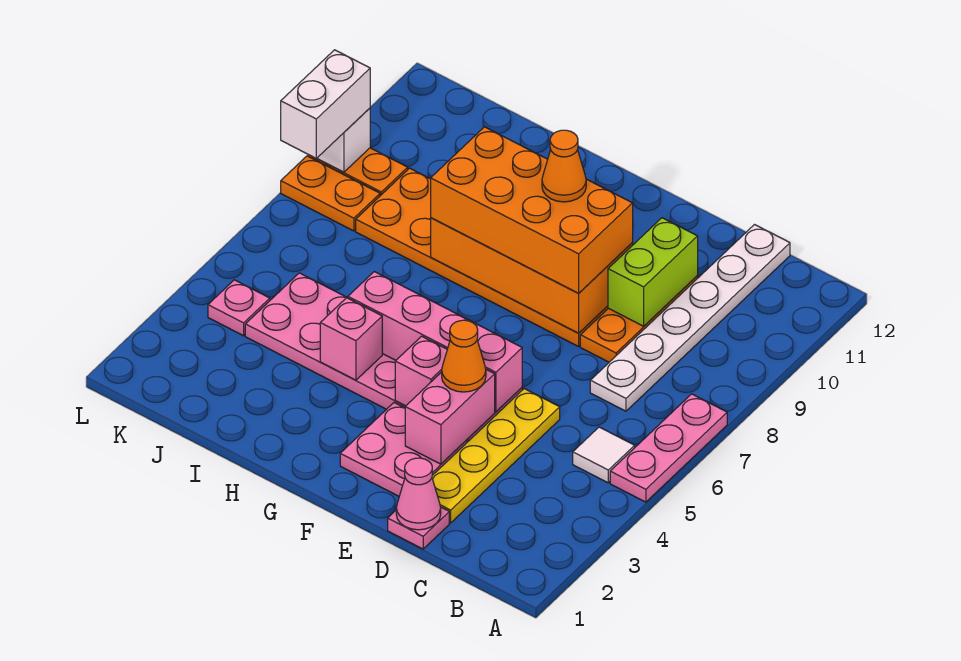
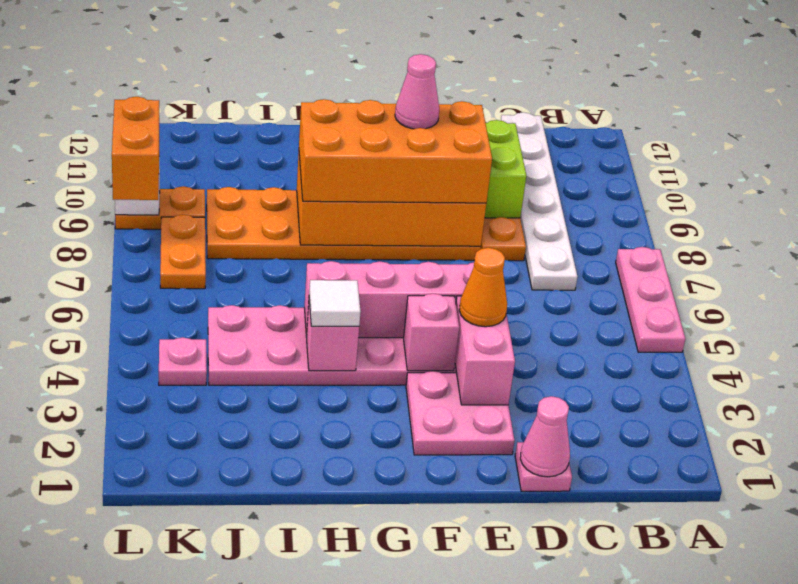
white 1x1 tile [573,427,635,483] -> white 1x1 tile moved to [309,280,361,326]
yellow 1x4 plate [432,389,560,523] -> none
orange 1x1 cone [542,130,586,202] -> pink 1x1 cone [395,54,439,129]
orange 1x2 plate [281,156,380,231] -> orange 1x2 plate turned to [160,215,206,289]
white 1x2 brick [281,50,370,159] -> orange 1x2 brick [112,97,159,200]

